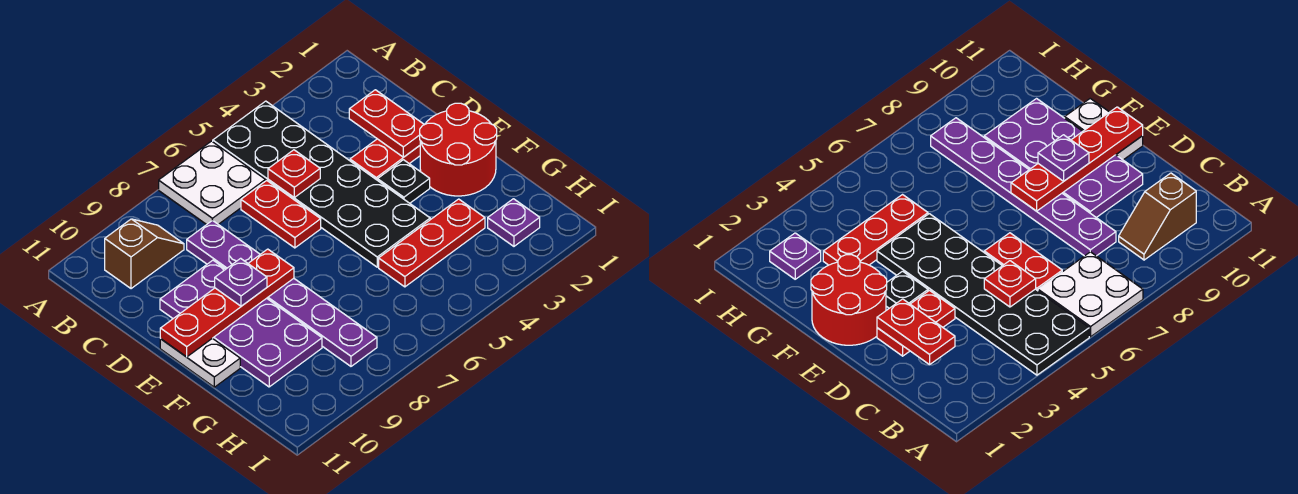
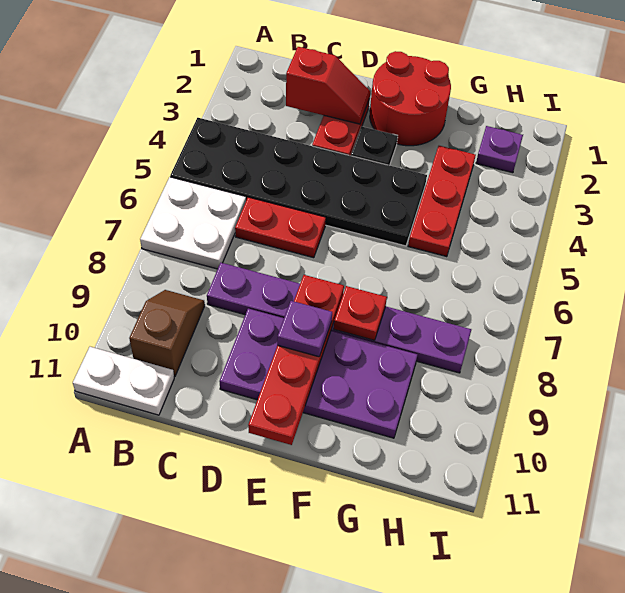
red 1x2 plate [349,90,424,157] -> red 1x2 slope [286,47,370,124]
red 1x1 plate [268,150,320,197] -> red 1x1 plate moved to [334,286,387,340]
white 1x2 plate [160,338,240,387] -> white 1x2 plate moved to [73,347,174,415]

